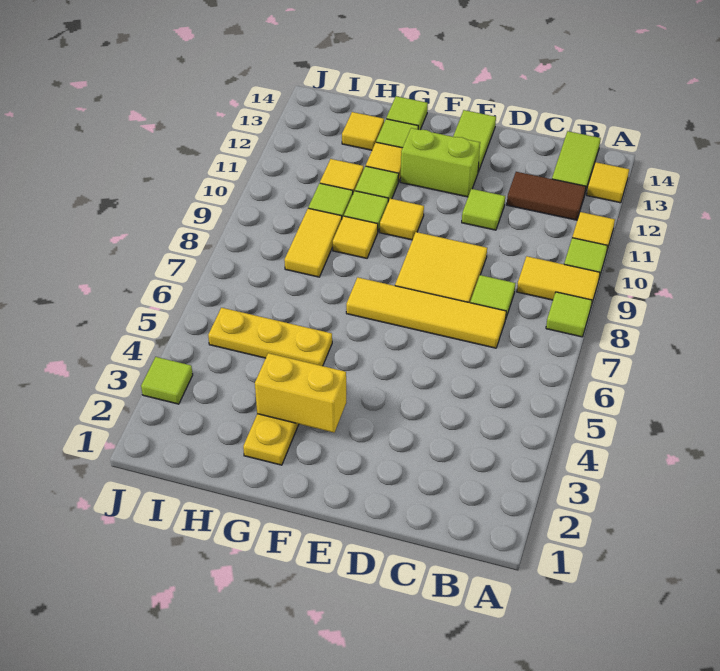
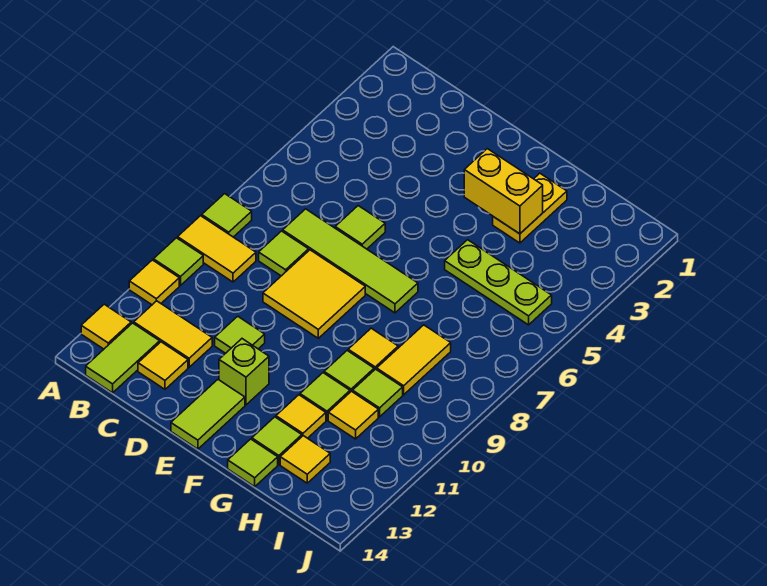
brown 1x2 tile [507,172,586,220] -> yellow 1x2 tile [134,301,212,367]
yellow 1x4 tile [346,277,506,348] -> lime 1x4 tile [283,209,418,313]
lime 1x2 brick [400,128,480,197] -> lime 1x1 brick [219,339,269,405]
yellow 1x1 tile [380,199,424,240] -> yellow 1x1 tile moved to [138,342,188,389]
yellow 1x3 plate [208,308,332,366] -> lime 1x3 plate [445,240,552,325]
lime 1x1 tile [141,357,193,404] -> lime 1x1 tile moved to [335,206,385,249]

